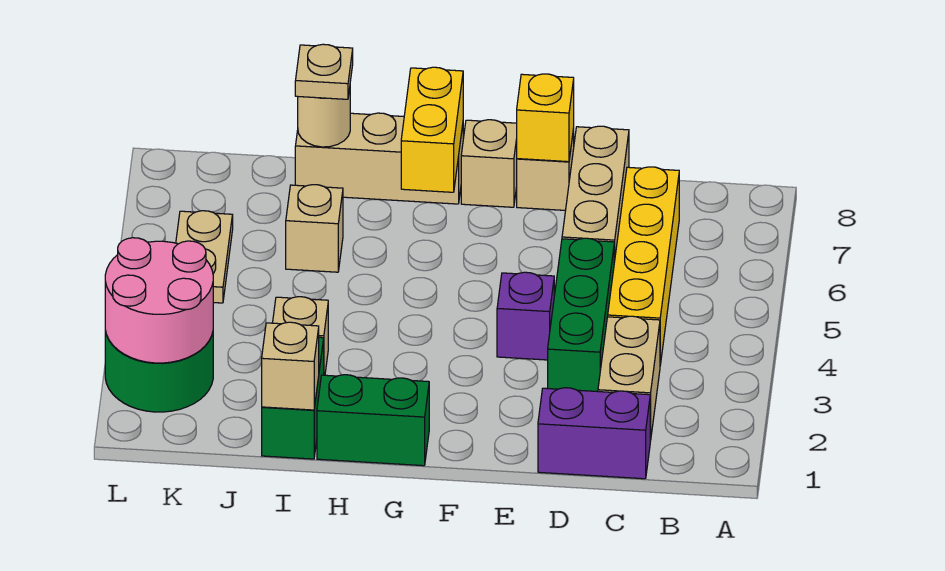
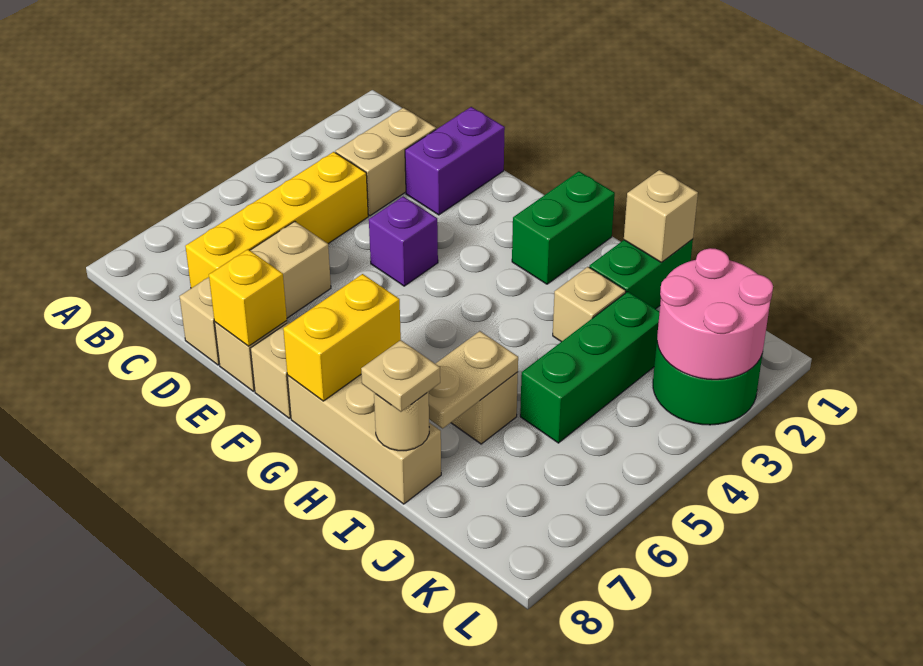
purple 1x2 brick [538,388,650,479] -> purple 1x2 brick turned to [405,107,505,215]
green 1x3 brick [548,238,614,392] -> green 1x3 brick moved to [520,292,660,443]
green 1x2 brick [317,375,429,466] -> green 1x2 brick turned to [512,171,615,284]
tan 1x2 plate [176,211,233,303] -> tan 1x2 plate moved to [429,331,518,428]

